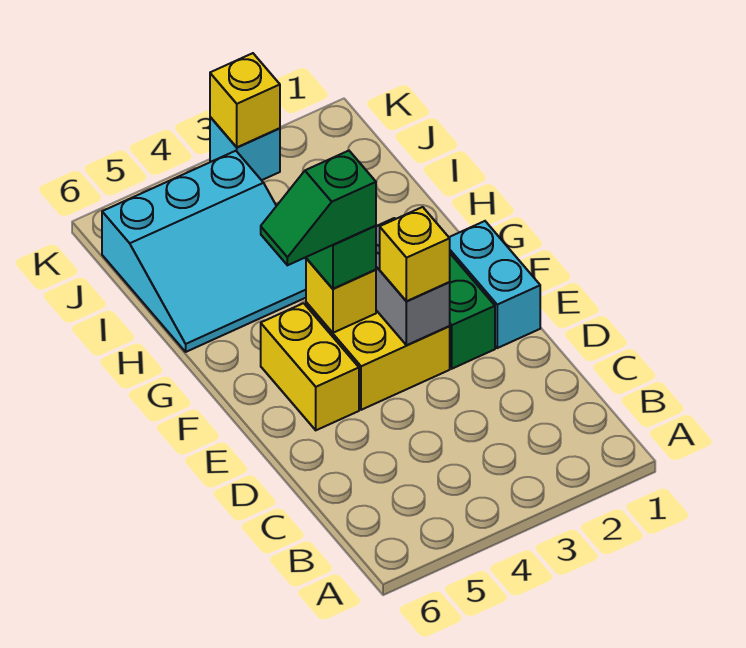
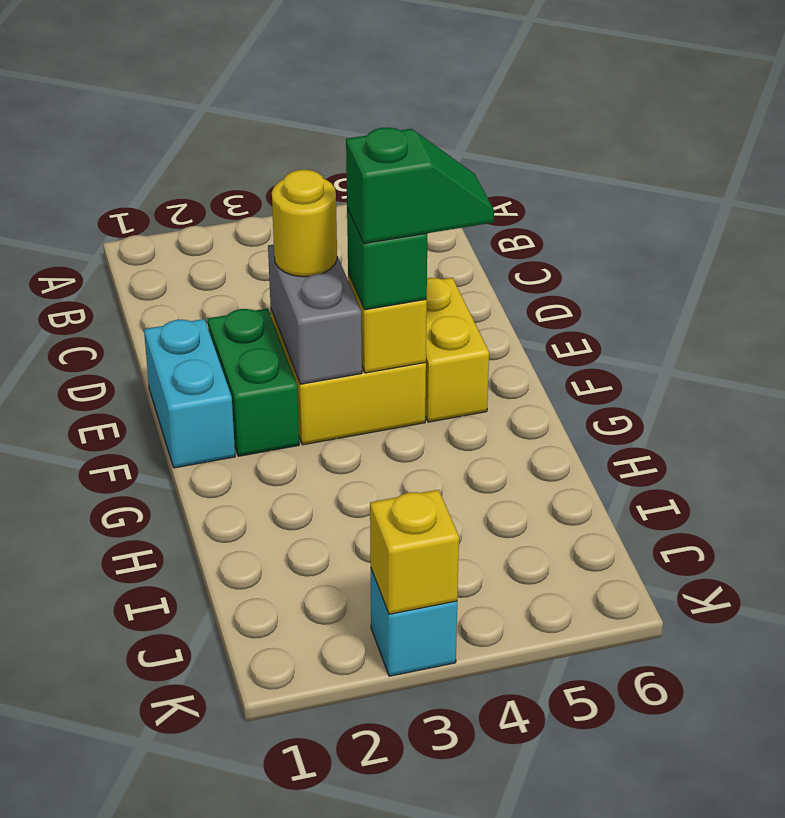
yellow 1x1 brick [380,207,450,301] -> yellow 1x1 round brick [272,170,337,277]
cyan 3x3 slope [102,151,306,352] -> none

